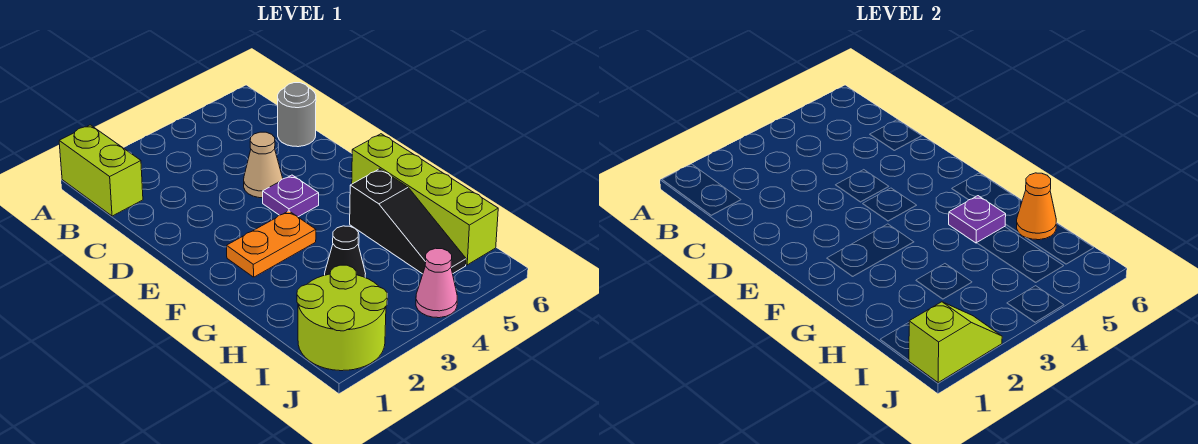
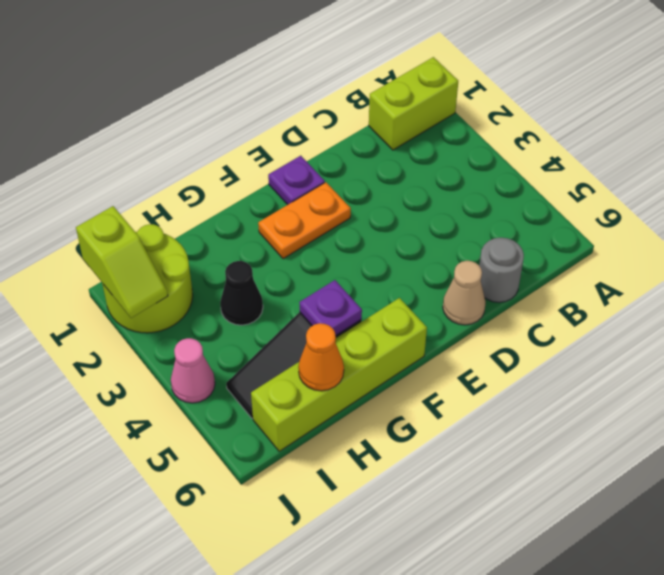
tan 1x1 cone [244,132,283,198] -> tan 1x1 cone moved to [443,261,486,325]
purple 1x1 plate [263,175,319,217] -> purple 1x1 plate moved to [268,156,325,205]
orange 1x2 plate [227,211,316,277] -> orange 1x2 plate turned to [258,182,351,259]

